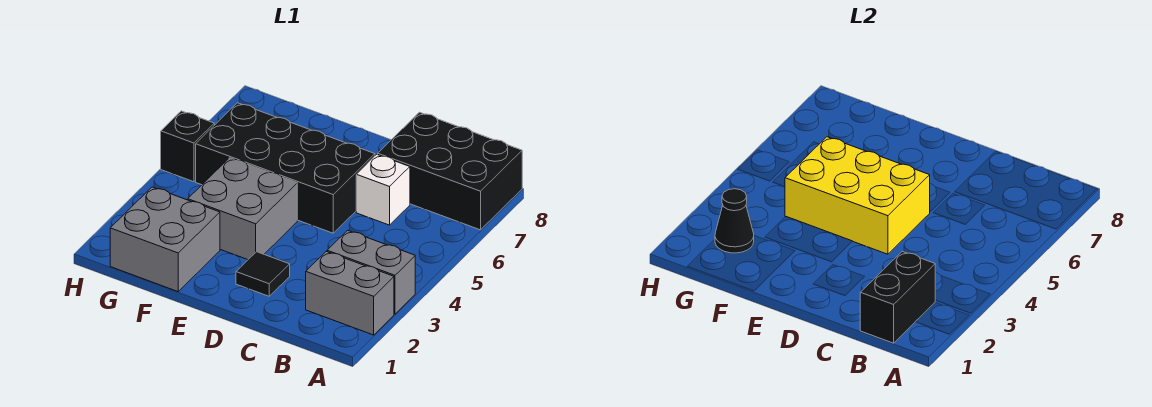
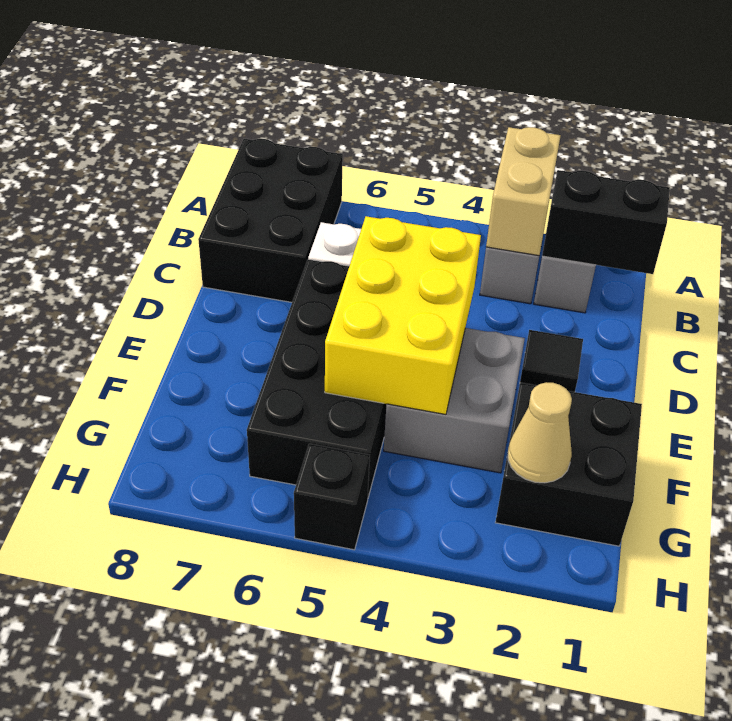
none -> tan 1x2 brick [486,127,561,256]
grey 2x2 brick [110,187,220,292] -> black 2x2 brick [495,383,642,546]
black 1x1 cone [715,189,754,253] -> tan 1x1 cone [508,382,572,483]

